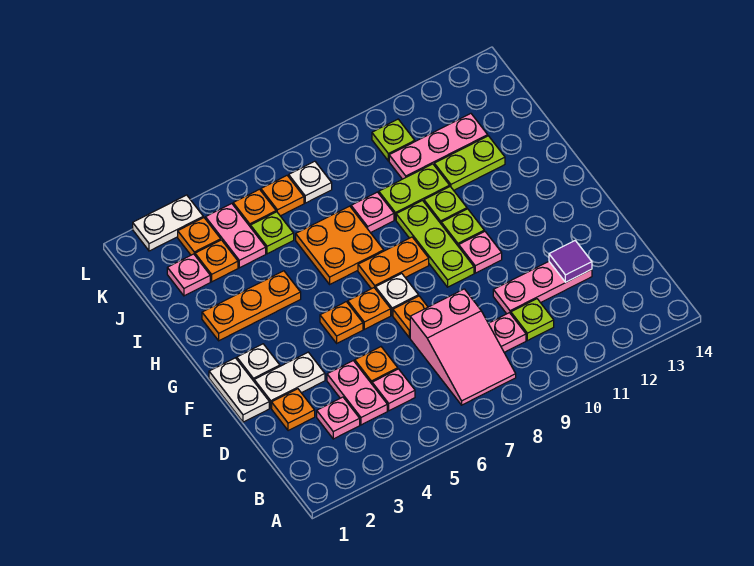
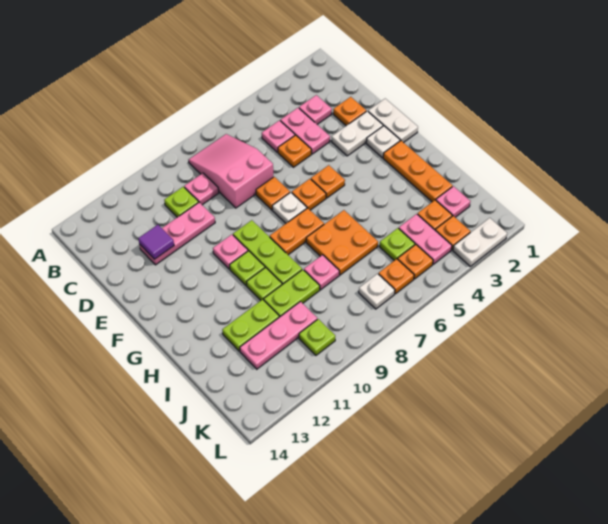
orange 1x3 plate [202,271,301,341] -> orange 1x3 plate turned to [383,141,452,202]

